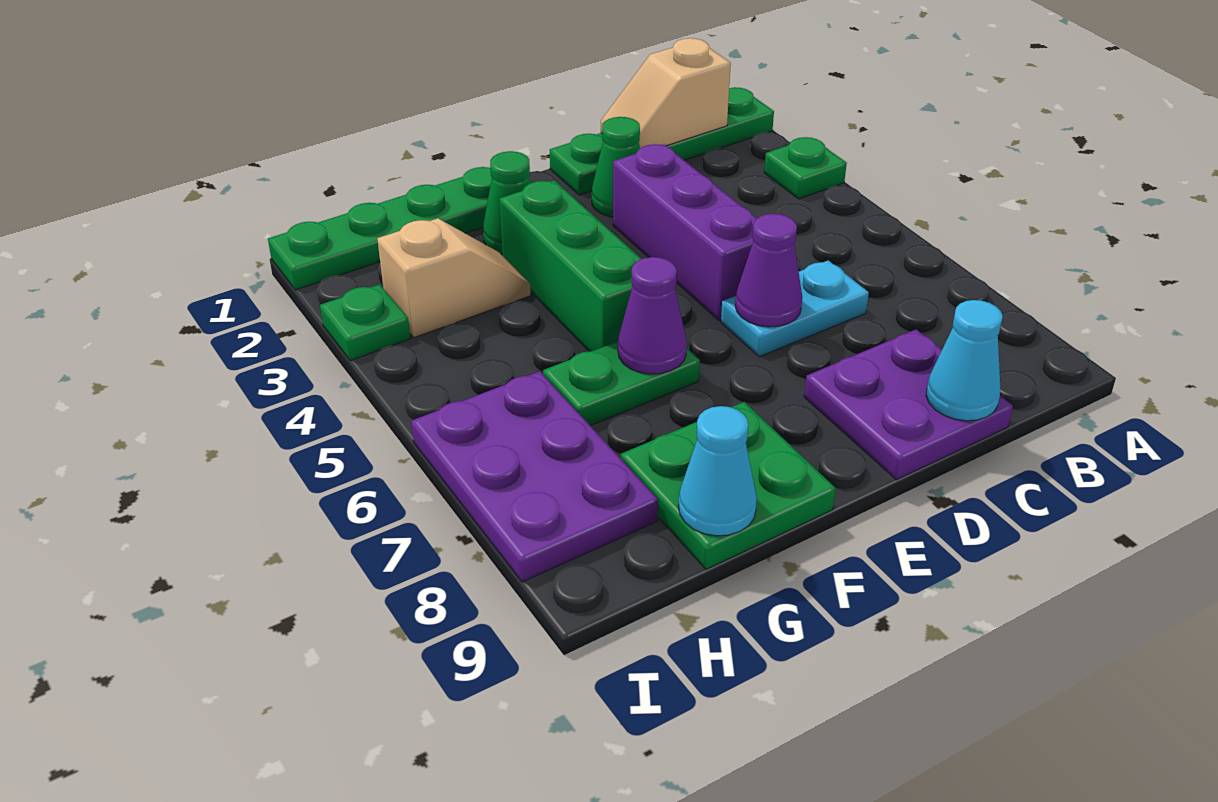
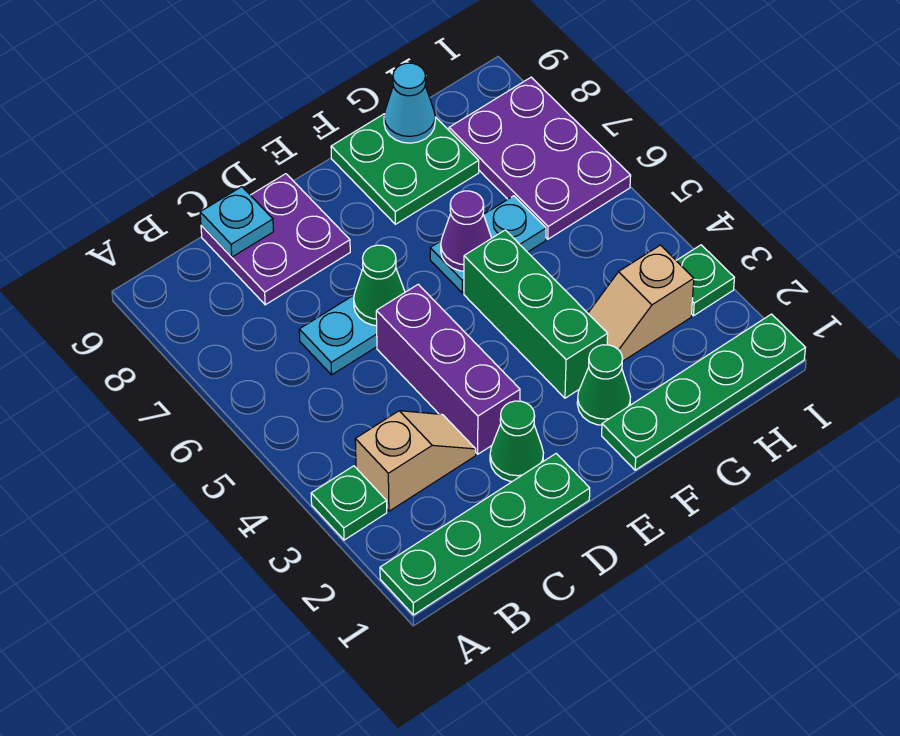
tan 1x2 slope [601,38,731,148] -> tan 1x2 slope moved to [355,411,476,511]
cyan 1x1 cone [926,300,1003,421] -> cyan 1x1 plate [200,187,274,257]
purple 1x1 cone [735,214,802,327] -> green 1x1 cone [354,245,405,326]
green 1x2 plate [543,341,700,426] -> cyan 1x2 plate [430,196,546,293]

